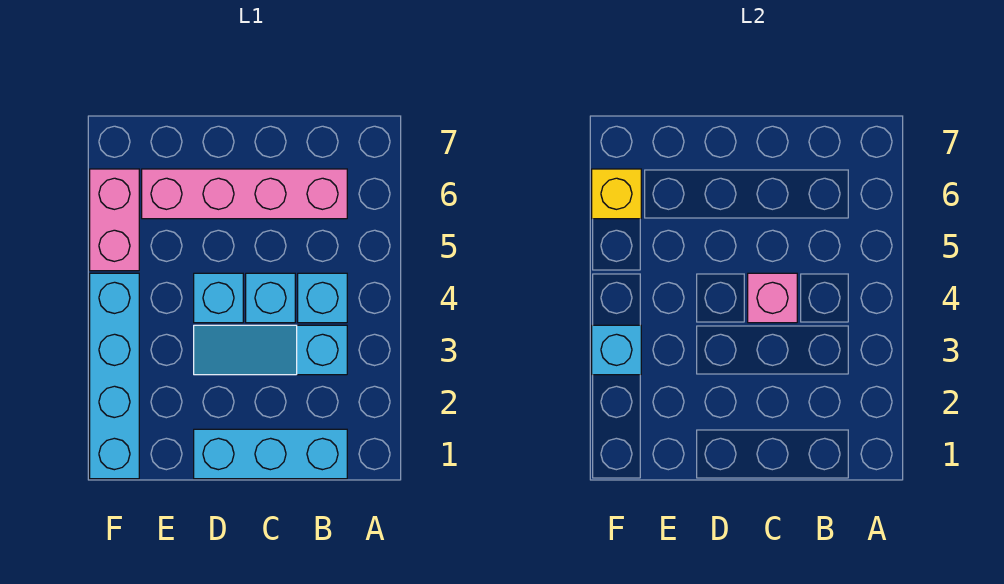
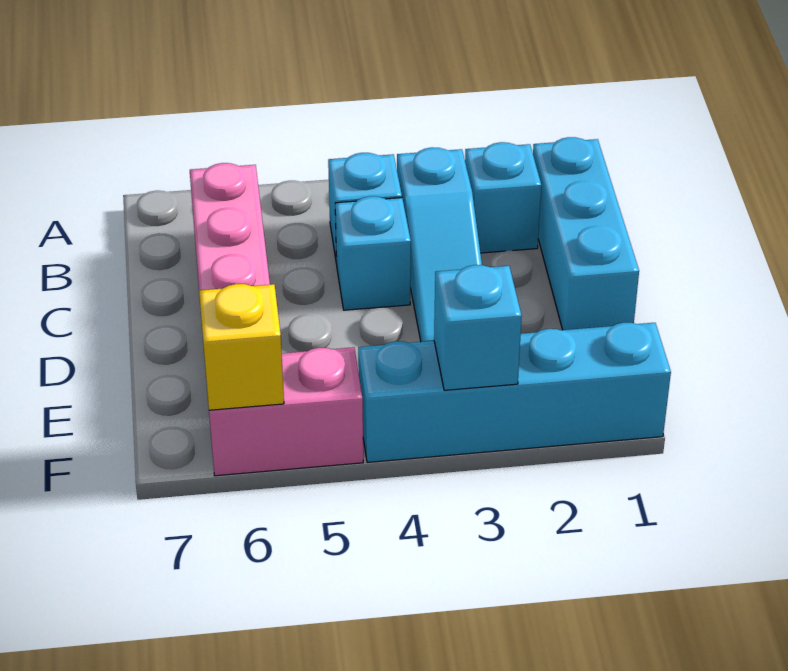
pink 1x1 brick [748,273,797,323] -> none
cyan 1x1 brick [194,273,243,323] -> cyan 1x1 brick moved to [465,142,541,253]

